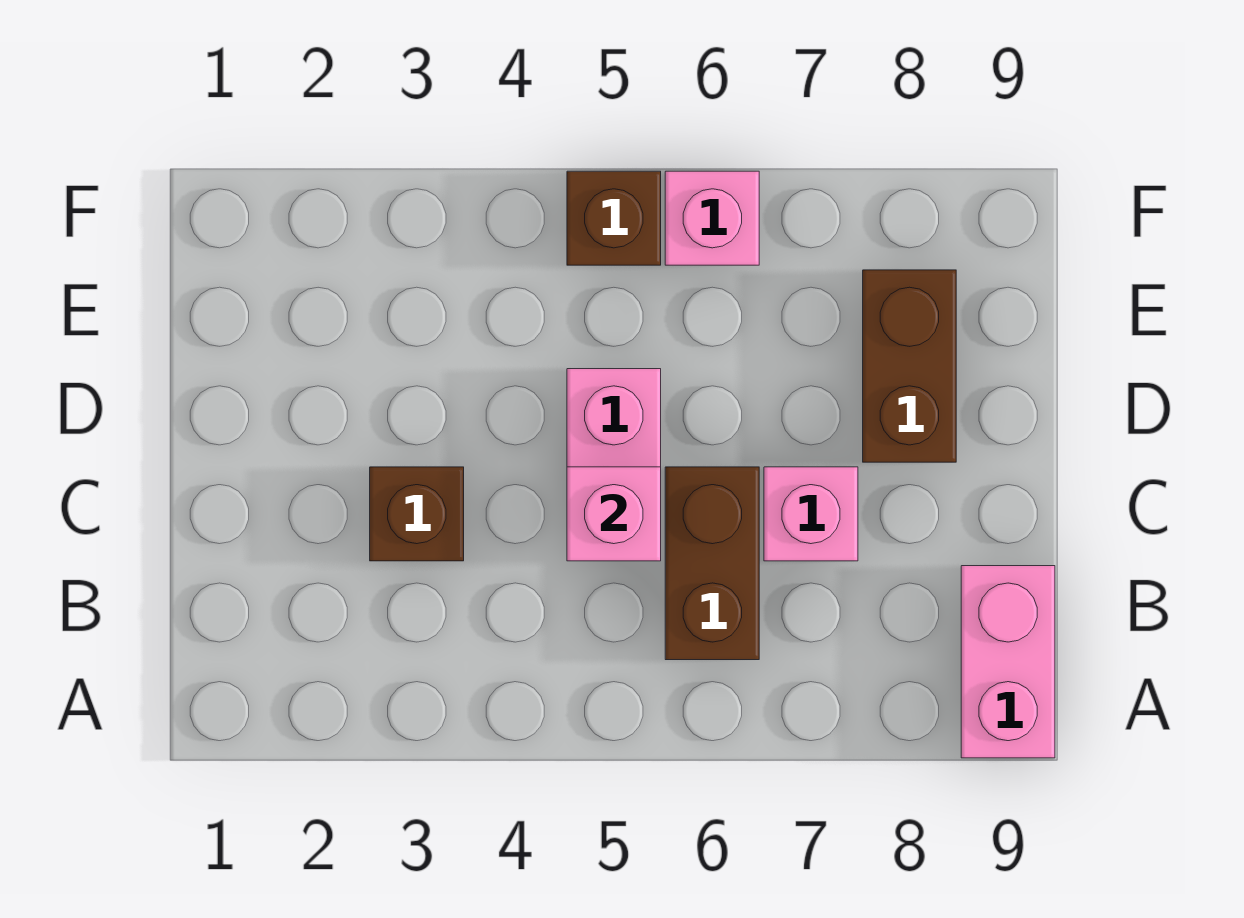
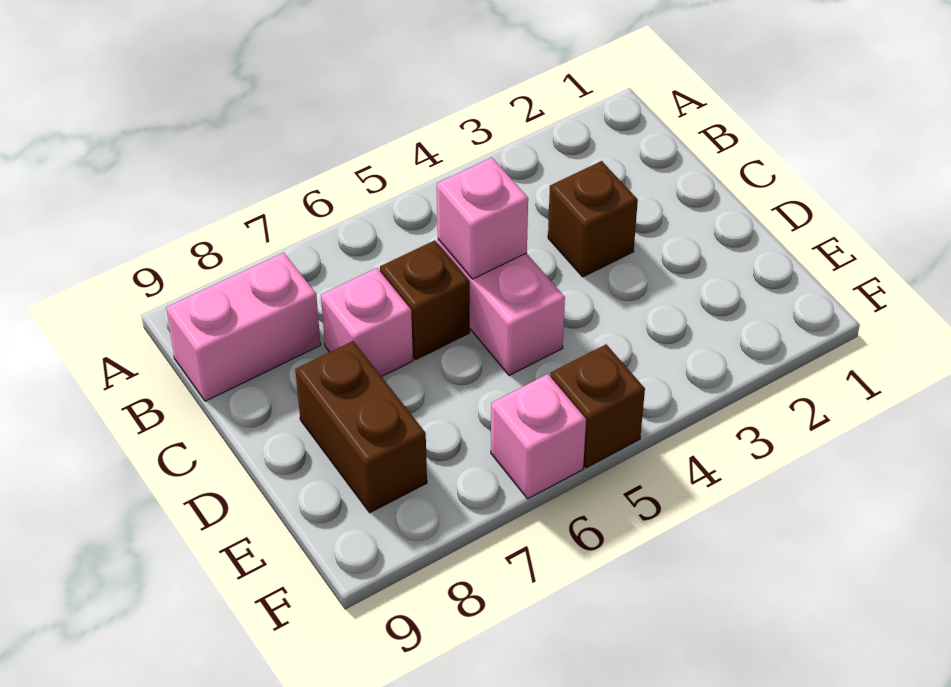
pink 1x2 brick [961,566,1055,758] -> pink 1x2 brick turned to [166,252,321,401]
brown 1x2 brick [665,467,759,660] -> brown 1x1 brick [380,240,470,359]

